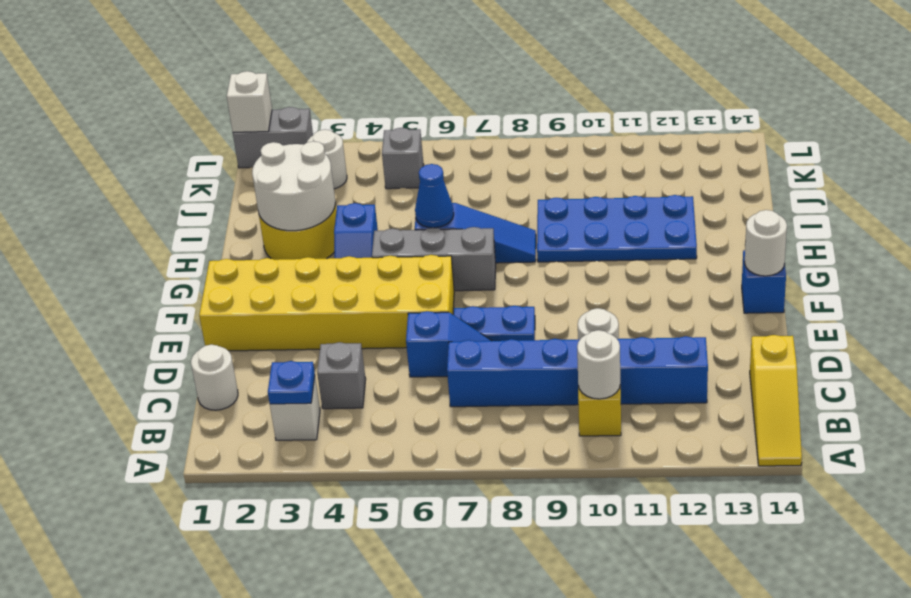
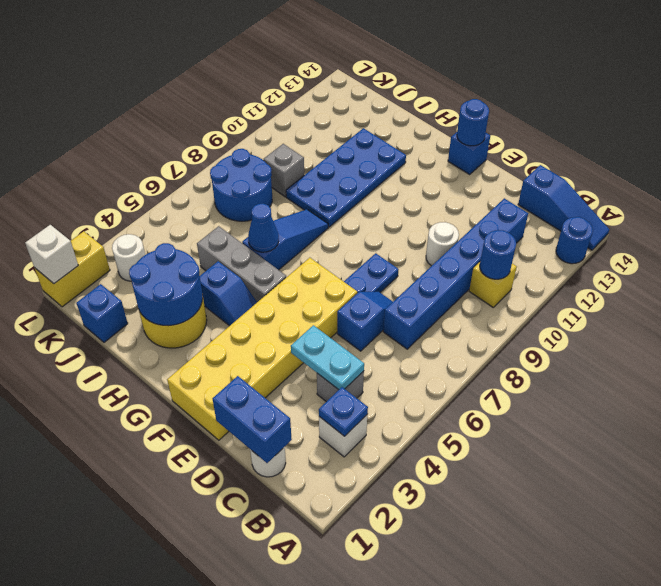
none -> blue 1x1 round brick [556,217,593,264]
yellow 1x3 slope [750,335,802,466] -> blue 1x3 slope [518,165,609,250]
white 1x1 round brick [577,330,620,399] -> blue 1x1 round brick [480,230,516,279]
none -> blue 1x2 brick [213,376,292,463]
none -> cyan 1x2 plate [291,325,364,390]
white 1x1 round brick [745,210,787,276] -> blue 1x1 round brick [457,99,489,146]
grey 1x3 brick [372,227,496,291] -> grey 1x3 brick turned to [197,226,286,302]
white 2x2 round brick [252,141,335,231] -> blue 2x2 round brick [129,243,203,326]
none -> blue 1x1 brick [76,284,128,342]
none -> blue 2x2 round brick [210,149,272,221]
grey 1x1 brick [382,128,424,189] -> grey 1x1 brick moved to [264,144,304,197]
grey 1x2 brick [233,107,313,168] -> yellow 1x2 brick [35,231,110,307]

